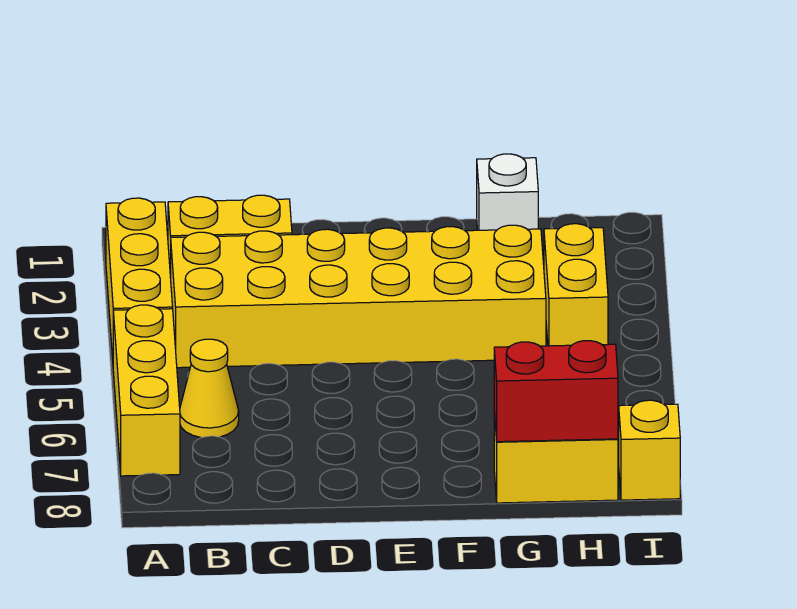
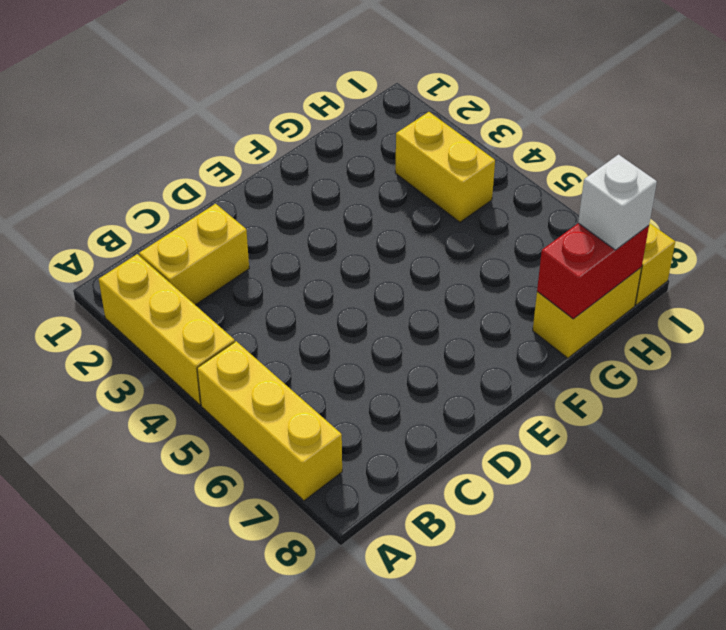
yellow 2x6 brick [171,225,546,368] -> none
yellow 1x1 cone [180,339,239,438] -> none
white 1x1 brick [477,154,538,230] -> white 1x1 brick moved to [578,155,657,250]

